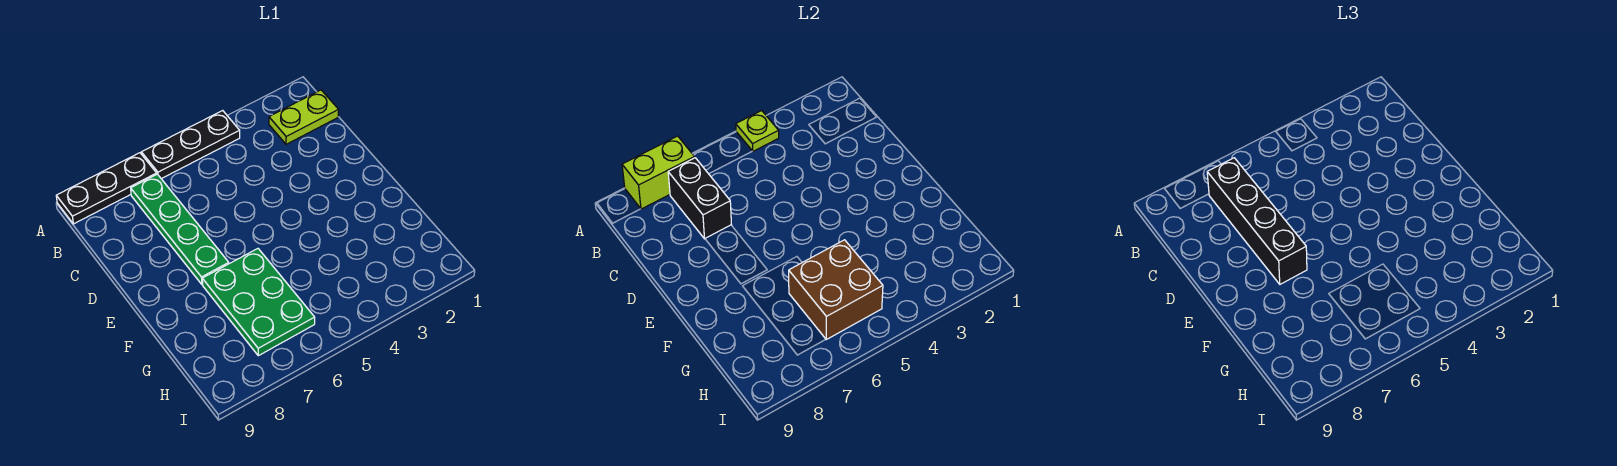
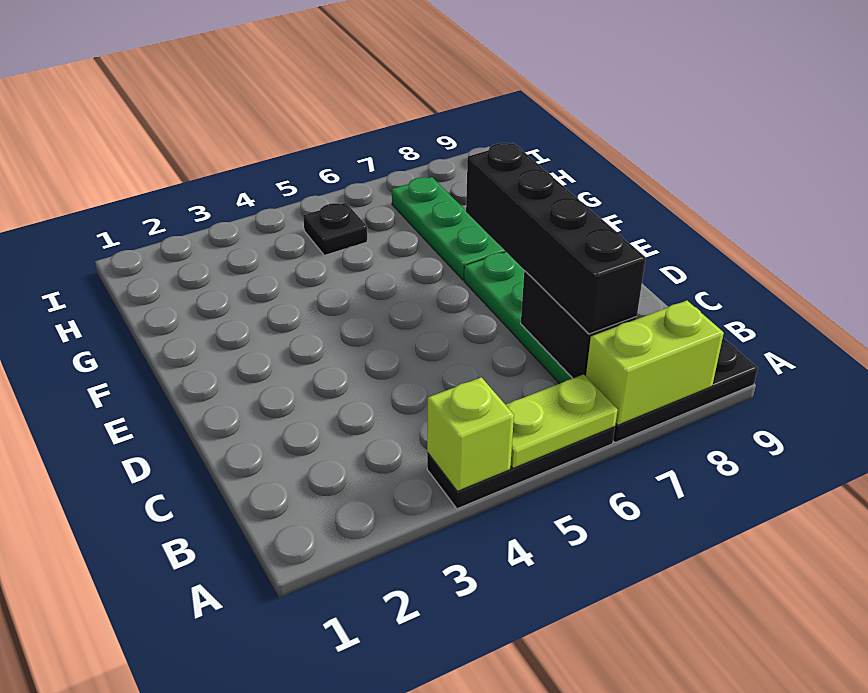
lime 1x1 plate [736,111,779,151] -> lime 1x1 brick [427,377,514,491]
lime 1x2 plate [269,90,339,144] -> lime 1x2 plate moved to [506,374,618,468]
green 2x3 plate [202,249,315,356] -> green 1x3 plate [392,177,506,280]
brown 2x2 brick [789,240,883,339] -> none
none -> black 1x1 plate [303,203,368,255]

